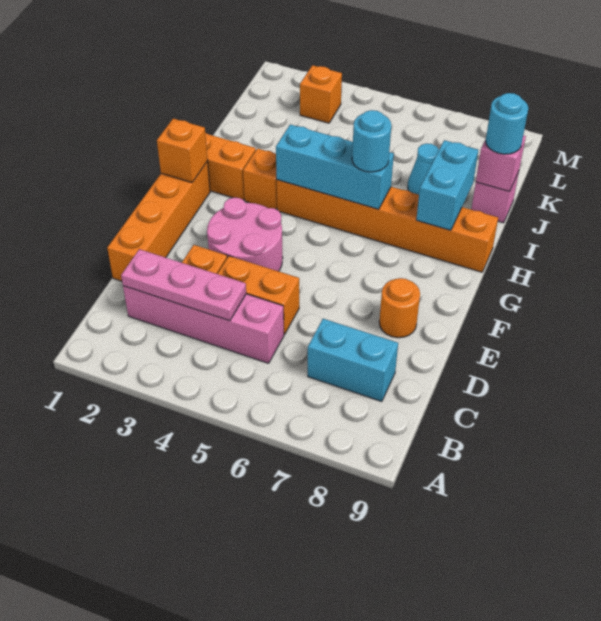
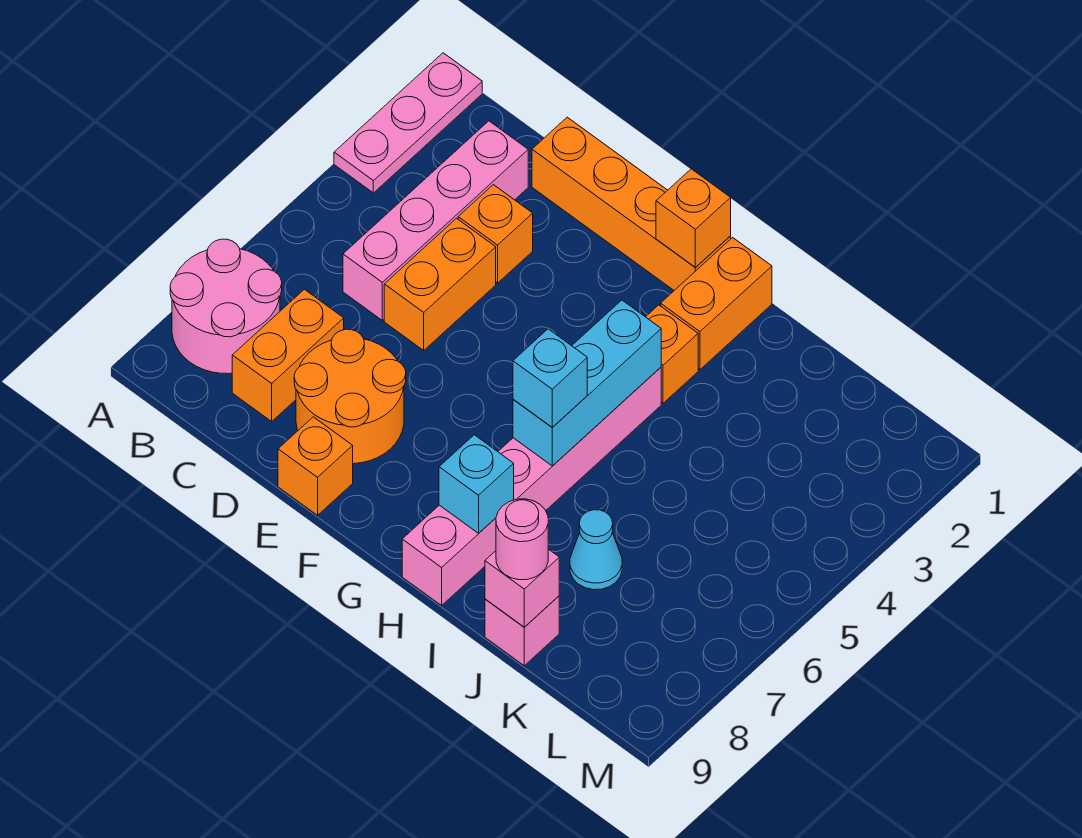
pink 1x3 plate [121,249,246,321] -> pink 1x3 plate moved to [334,53,482,193]
cyan 1x2 brick [308,319,398,402] -> orange 1x2 brick [232,289,344,421]
pink 2x2 round brick [207,198,283,271] -> pink 2x2 round brick moved to [170,239,282,374]
orange 1x1 round brick [379,278,420,338] -> orange 2x2 round brick [294,329,406,464]
orange 1x6 brick [277,180,498,272] -> pink 1x6 brick [402,367,661,606]
cyan 1x1 round brick [352,110,391,172] -> cyan 1x1 brick [513,329,587,427]
cyan 1x2 brick [416,140,478,230] -> cyan 1x1 brick [439,435,514,533]
cyan 1x1 round brick [486,93,528,154] -> pink 1x1 round brick [496,499,548,580]
orange 1x1 brick [300,65,342,123] -> orange 1x1 brick moved to [278,417,353,515]

